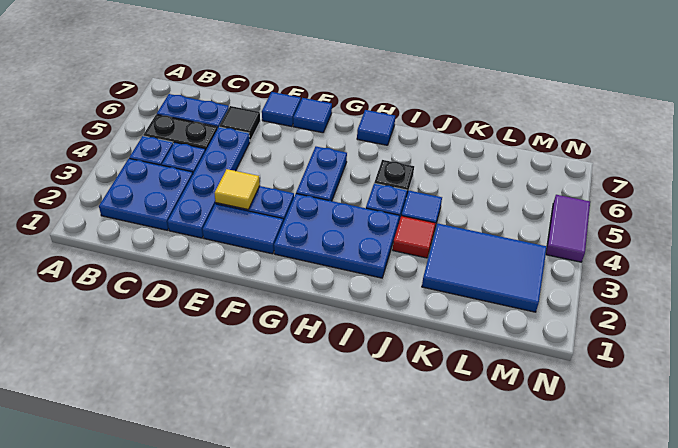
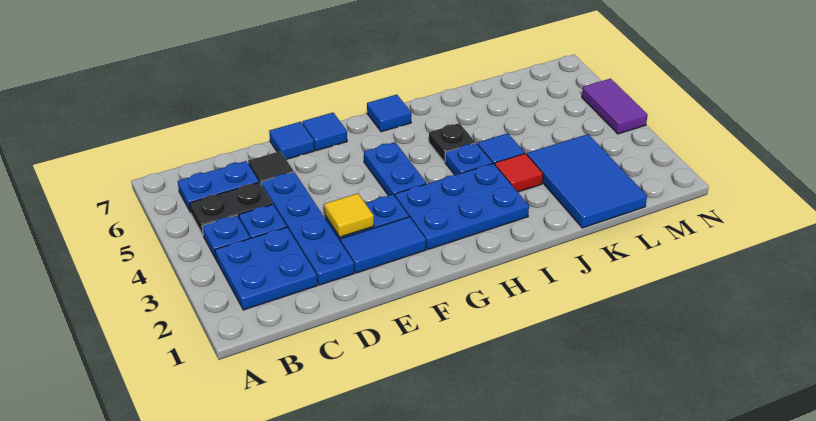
blue 2x3 tile [422,224,547,312] -> blue 2x3 tile turned to [527,134,647,228]

